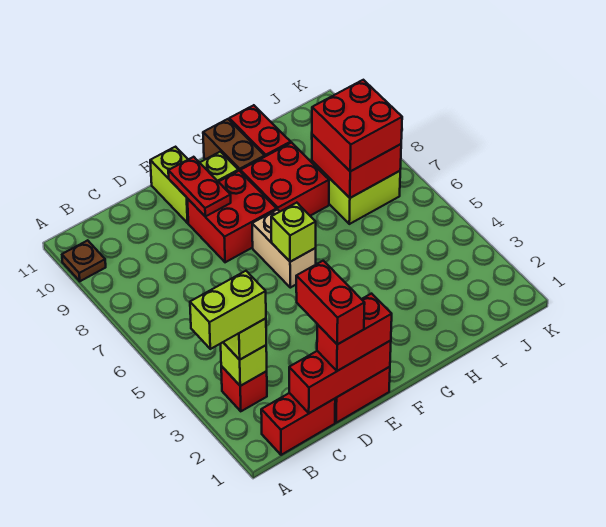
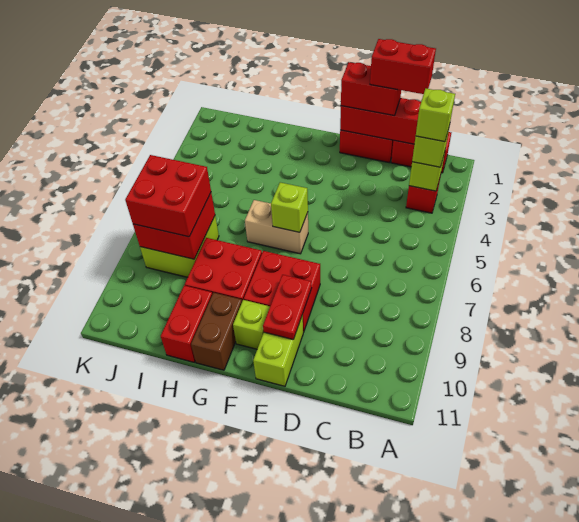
lime 1x2 brick [190,271,266,349] -> lime 1x1 brick [416,89,455,142]
brown 1x1 plate [62,240,106,281] -> none
red 1x2 brick [296,261,365,344] -> red 1x2 brick turned to [370,39,436,94]
tan 1x2 brick [252,209,316,288] -> tan 1x2 brick turned to [245,200,308,254]

